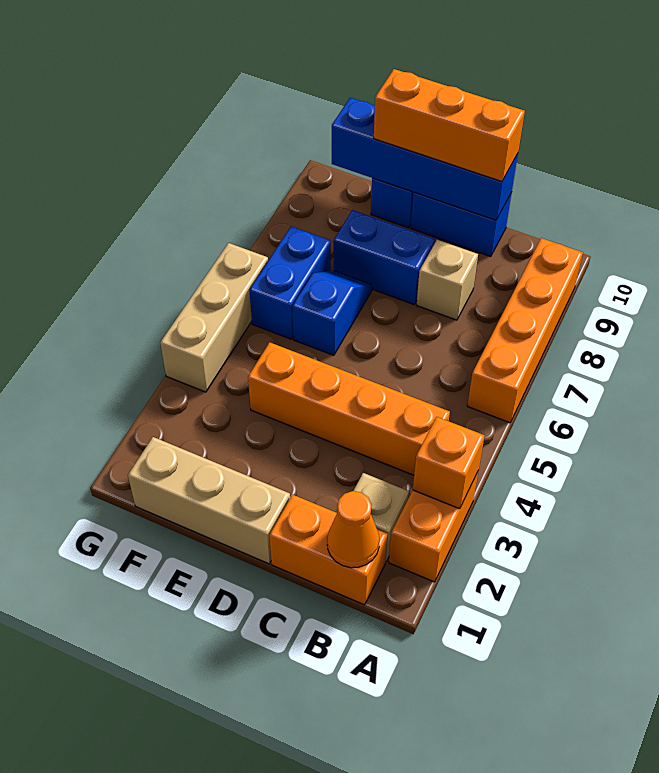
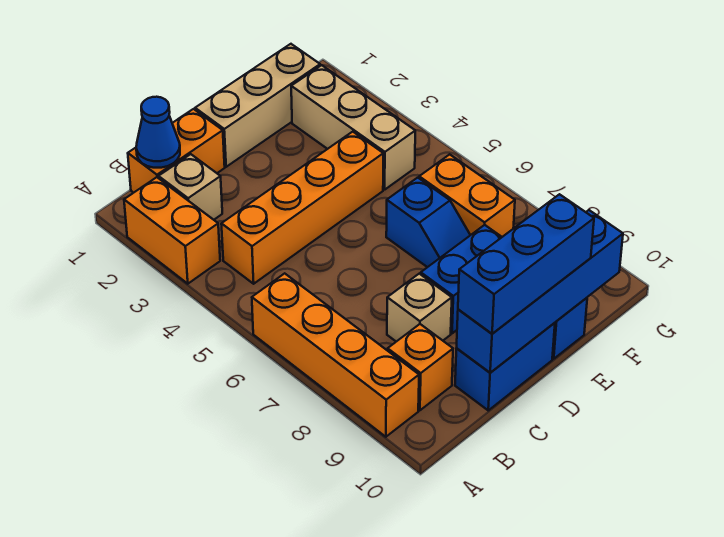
orange 1x1 brick [413,417,485,509] -> orange 1x1 brick moved to [388,324,453,410]
orange 1x1 cone [327,491,379,568] -> blue 1x1 cone [136,97,180,168]
orange 1x3 brick [374,69,525,181] -> blue 1x3 brick [458,194,594,334]
blue 1x2 brick [250,226,331,339] -> orange 1x2 brick [419,154,515,237]
tan 1x3 brick [160,243,268,392] -> tan 1x3 brick moved to [291,65,415,190]

